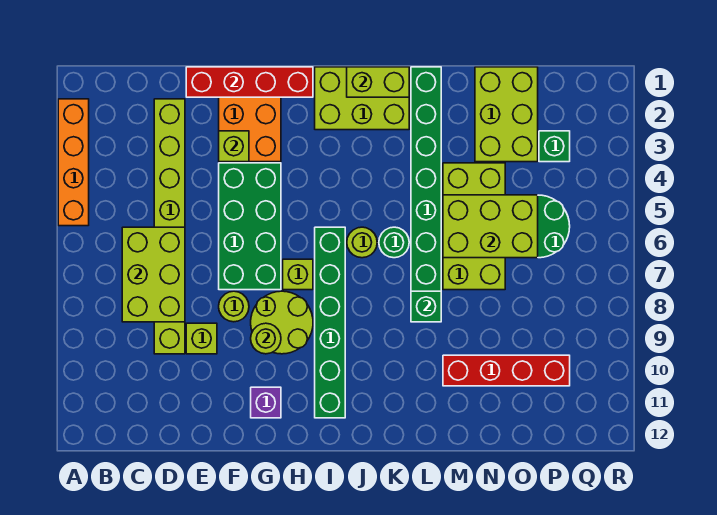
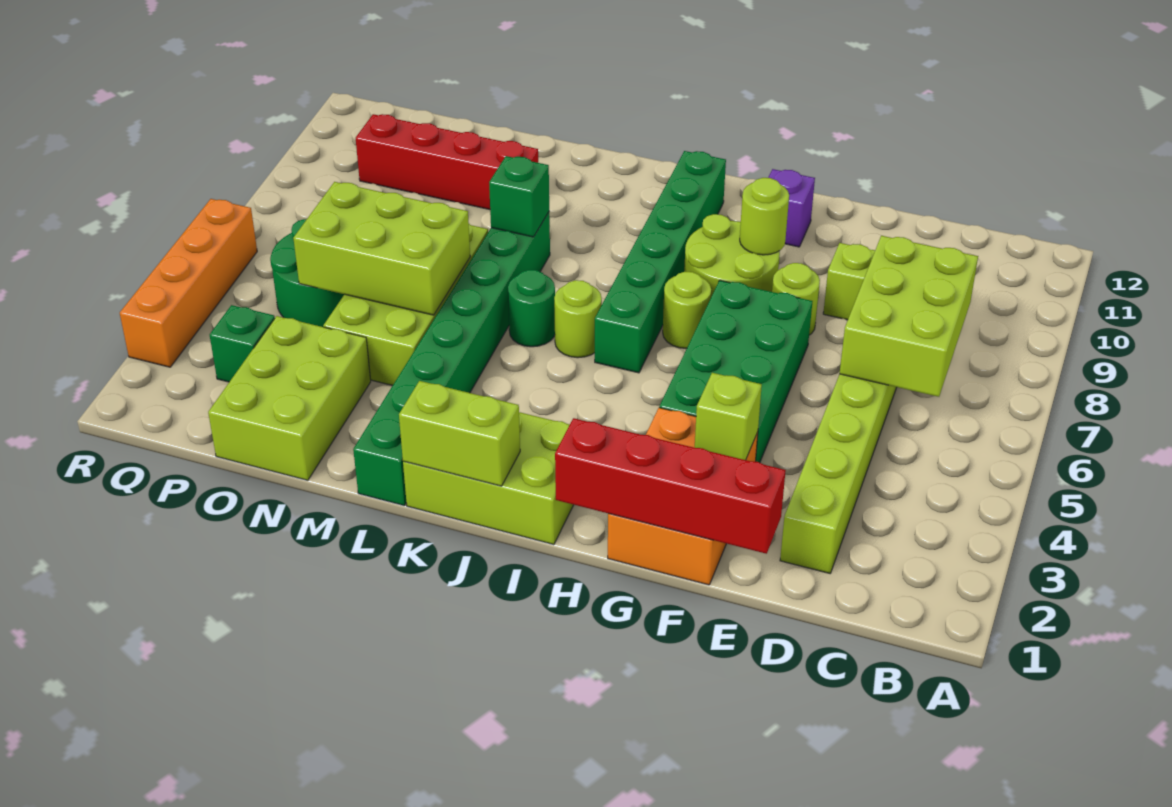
orange 1x4 brick [58,99,89,226] -> orange 1x4 brick moved to [120,199,257,367]
lime 1x1 brick [283,259,313,290] -> lime 1x1 round brick [663,272,711,349]

